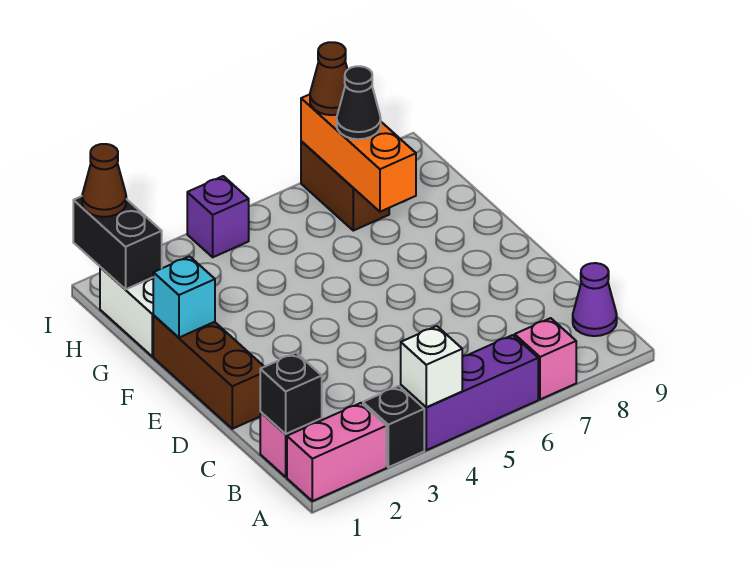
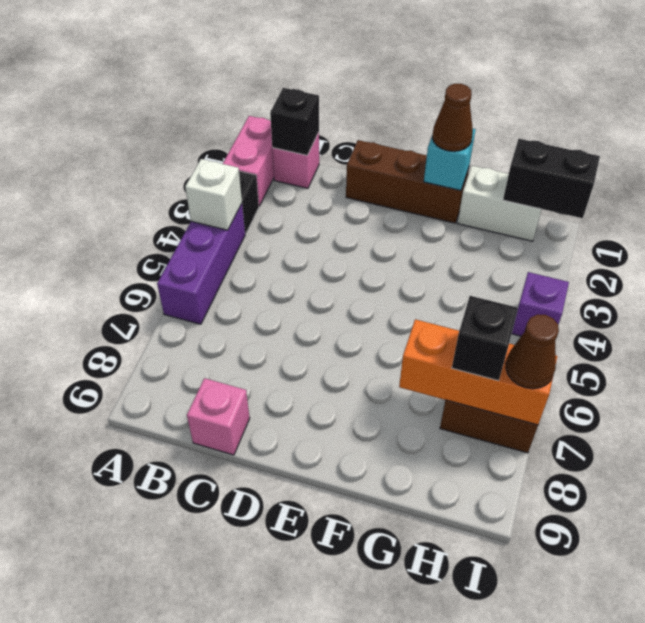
pink 1x1 brick [515,318,576,399] -> pink 1x1 brick moved to [187,378,250,455]
purple 1x1 cone [573,263,617,336] -> none
black 1x1 cone [337,66,381,139] -> black 1x1 brick [452,296,518,381]
brown 1x1 cone [82,144,126,217] -> brown 1x1 cone moved to [432,84,473,151]

